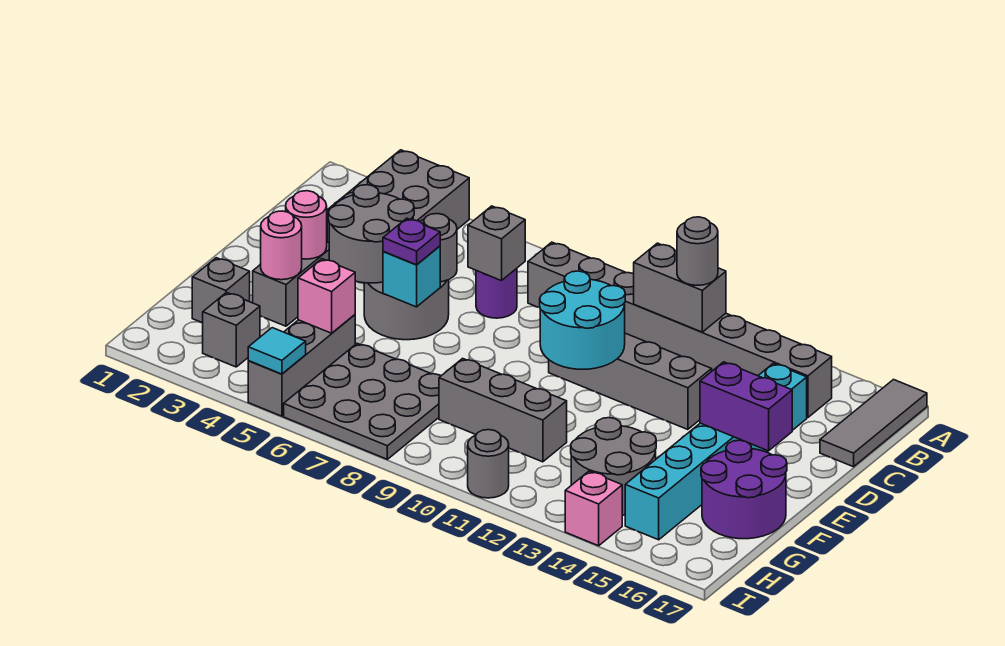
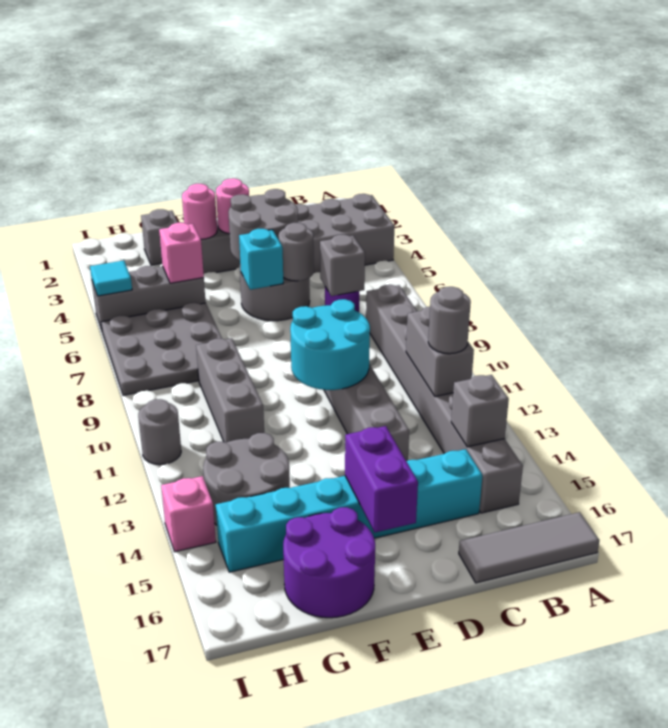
purple 1x1 plate [383,218,440,265] -> none
grey 1x1 brick [203,293,260,367] -> grey 1x1 brick moved to [451,375,509,447]

